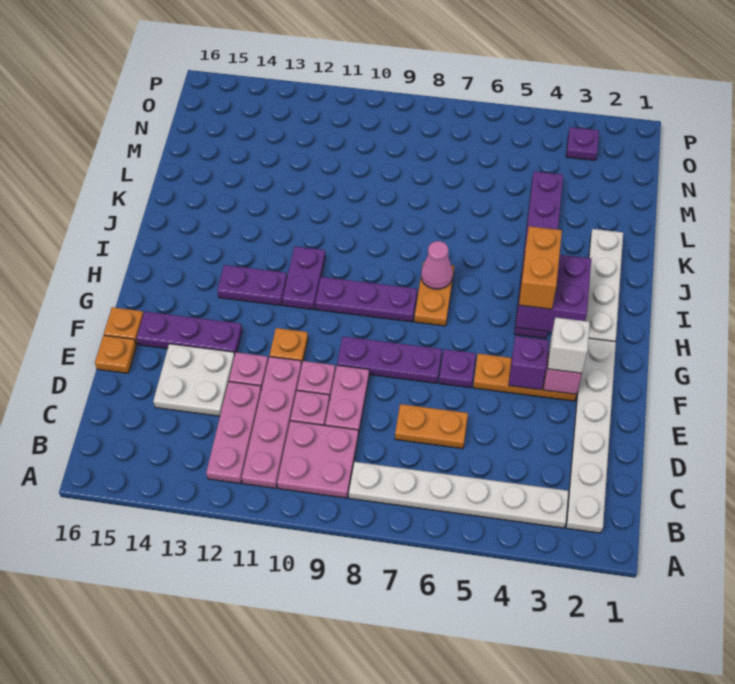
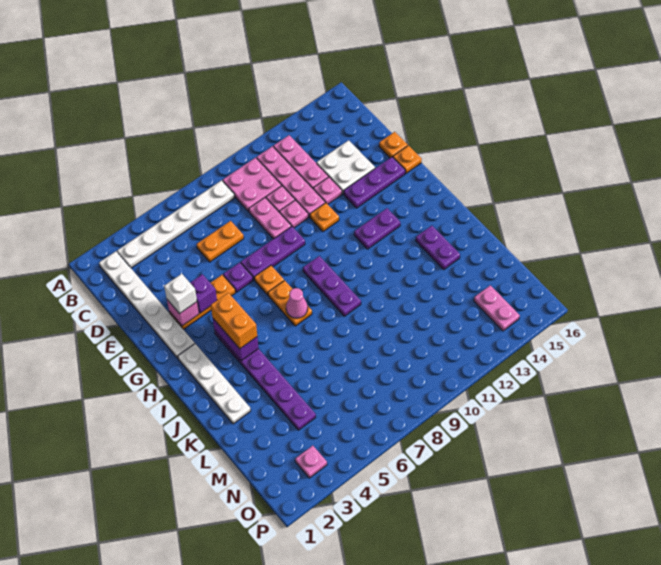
none -> orange 1x1 plate [254,265,284,295]
purple 2x2 brick [515,255,591,332] -> purple 1x2 brick [213,319,258,361]
purple 1x3 plate [315,277,417,322] -> purple 1x3 plate turned to [303,256,361,316]
purple 1x2 plate [282,247,325,310] -> purple 1x2 plate moved to [416,226,460,269]
none -> pink 1x2 plate [474,285,520,331]
purple 1x1 plate [566,127,599,160] -> pink 1x1 plate [295,446,327,478]

